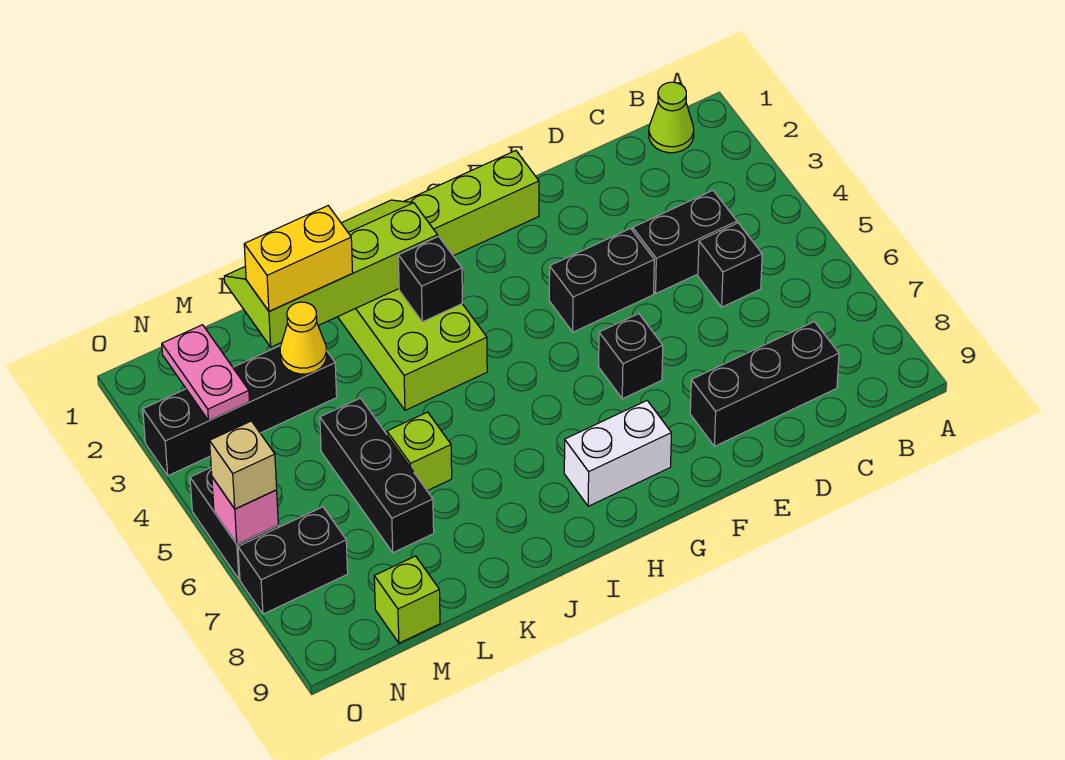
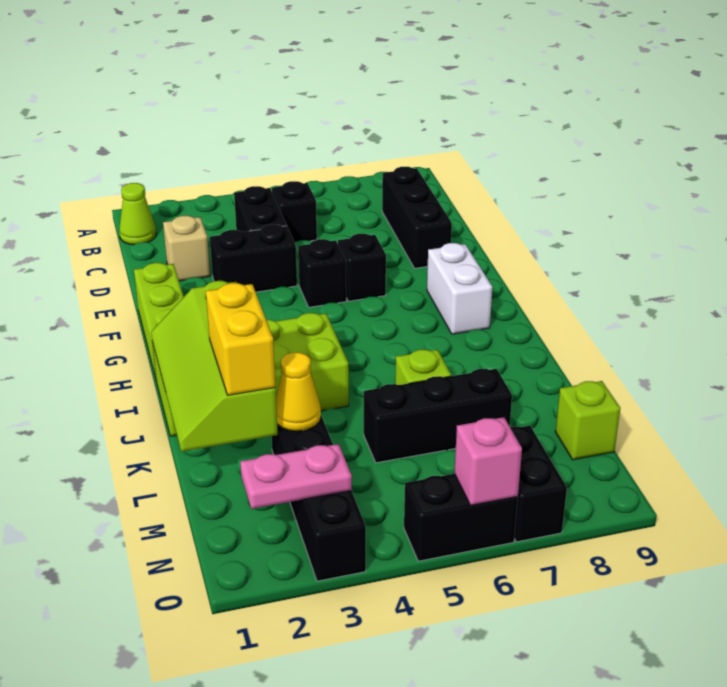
black 1x2 brick [549,228,654,332] -> black 1x2 brick turned to [210,225,297,292]
black 1x1 brick [398,236,462,322] -> black 1x1 brick moved to [298,239,346,307]
tan 1x1 brick [210,421,277,509] -> tan 1x1 brick moved to [163,216,210,281]

